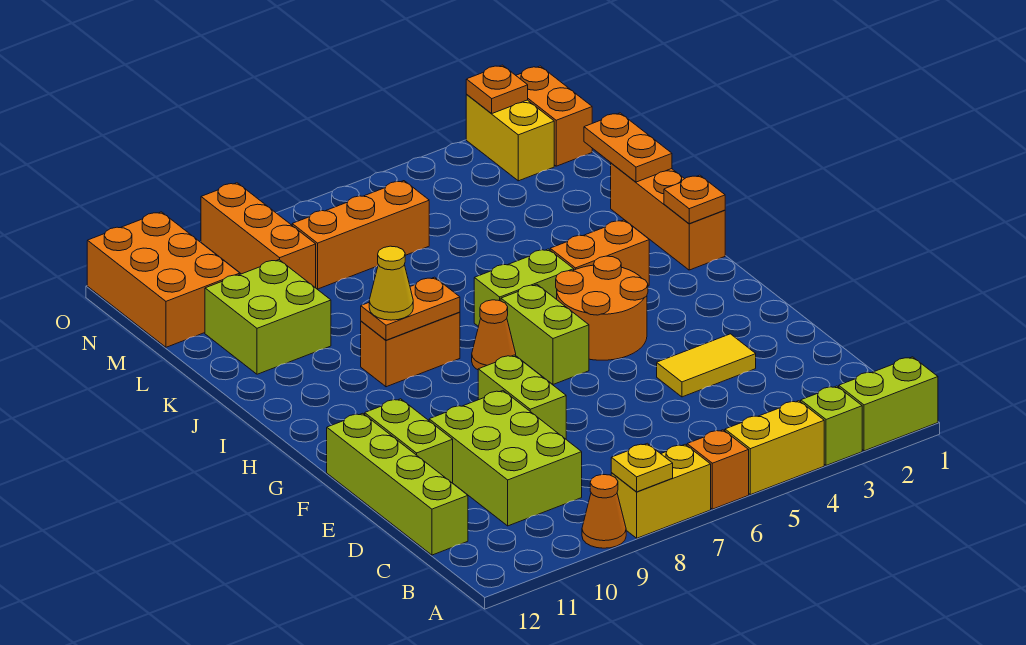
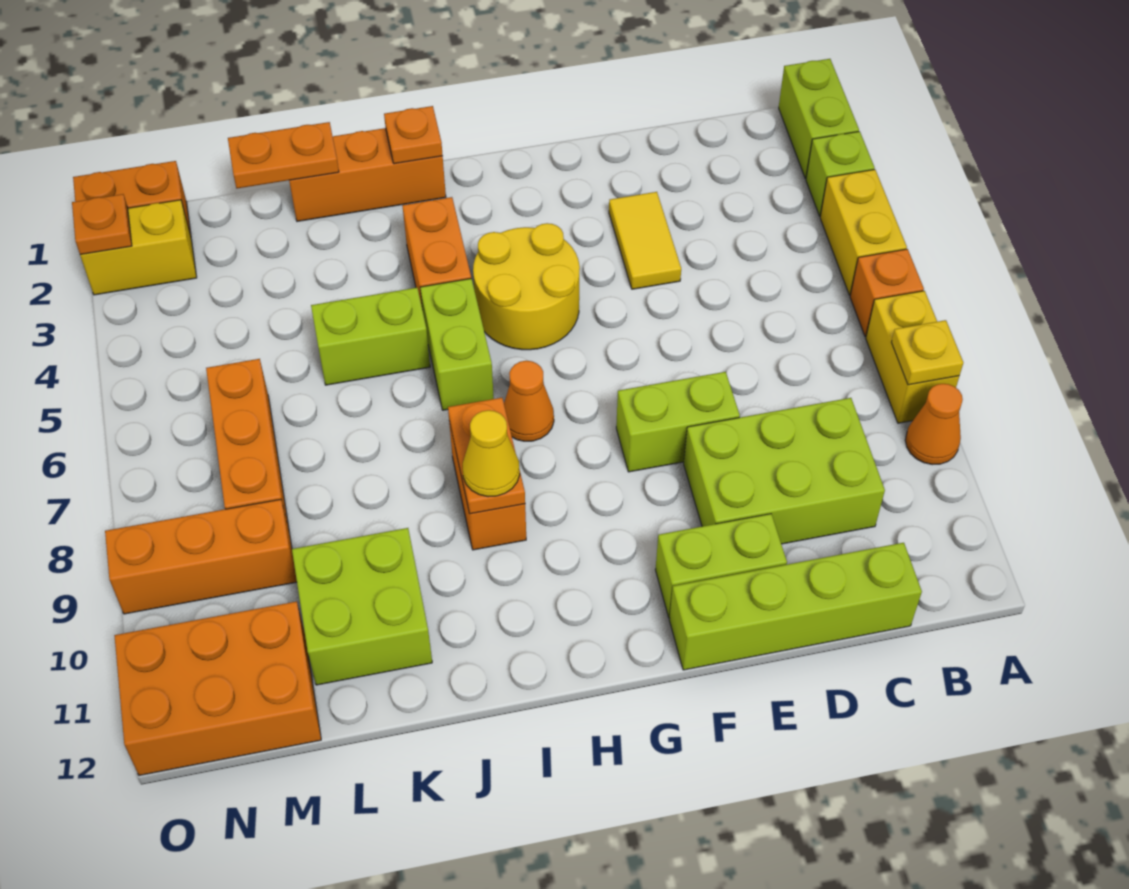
orange 2x2 round brick [556,256,648,360] -> yellow 2x2 round brick [473,223,580,350]
lime 1x2 brick [501,285,589,384] -> lime 1x2 brick moved to [311,288,430,385]

